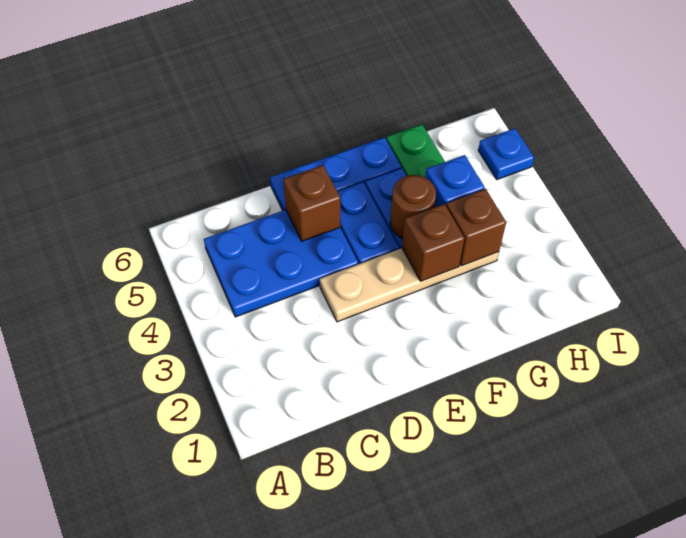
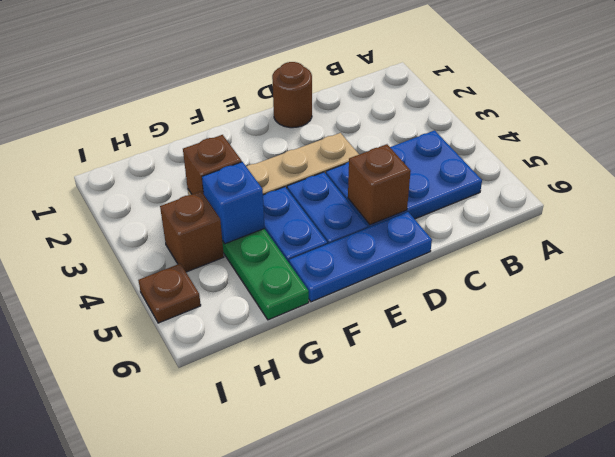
brown 1x1 brick [402,204,464,281] -> brown 1x1 brick moved to [160,191,224,272]
brown 1x1 round brick [390,175,436,238] -> brown 1x1 round brick moved to [272,62,312,128]
blue 1x1 plate [478,128,534,180] -> brown 1x1 plate [138,264,201,323]

